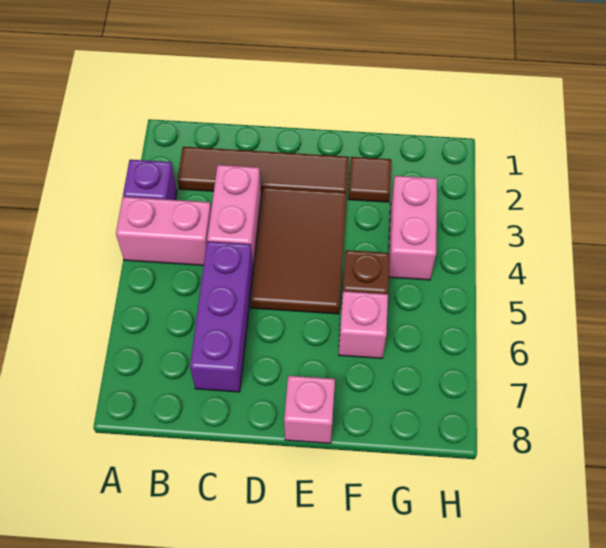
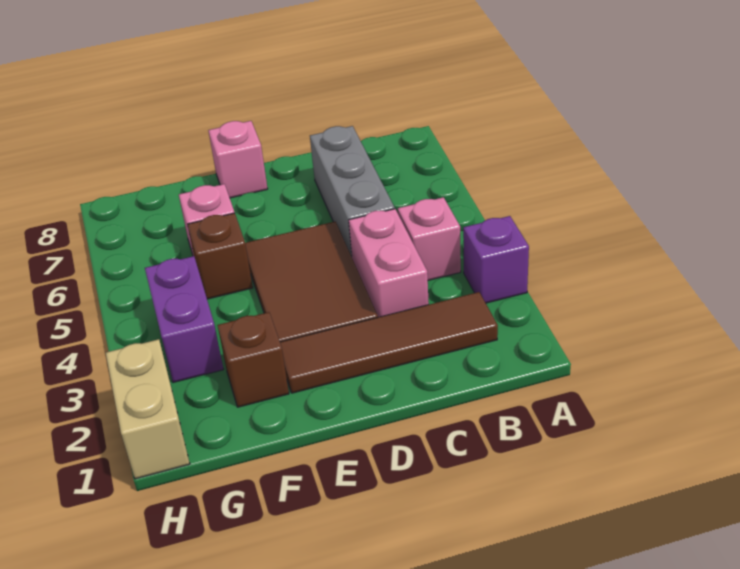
pink 1x2 brick [116,197,211,265] -> pink 1x1 brick [398,197,461,280]
purple 1x3 brick [190,241,253,392] -> grey 1x3 brick [310,126,395,257]
brown 1x1 tile [348,157,391,202] -> brown 1x1 brick [218,312,289,407]
pink 1x2 brick [389,176,437,280] -> purple 1x2 brick [145,256,224,383]
none -> tan 1x2 brick [106,339,190,479]

